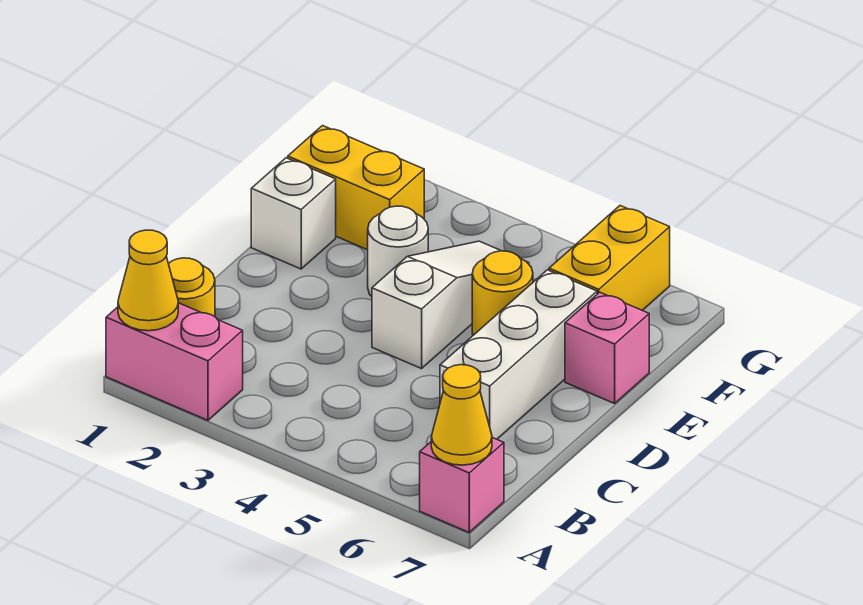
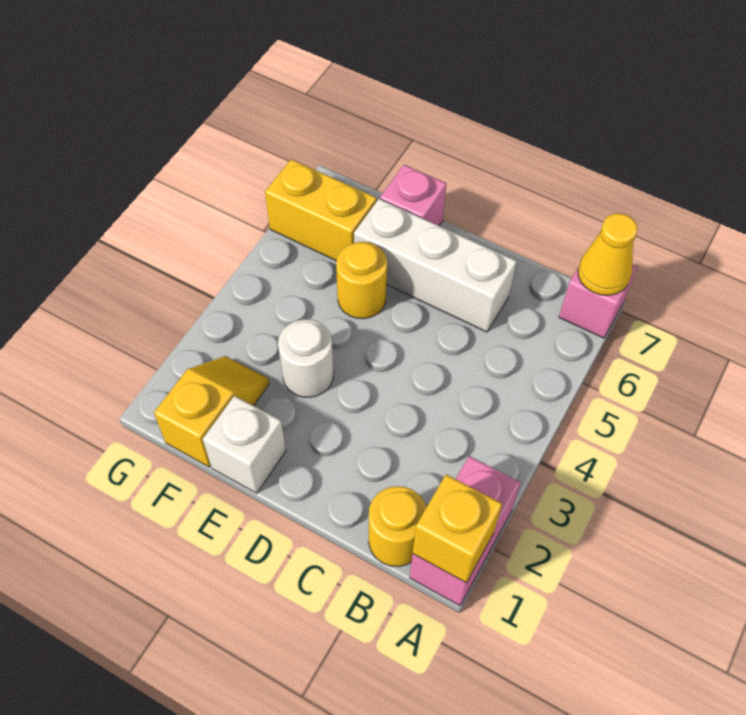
yellow 1x1 cone [118,230,178,331] -> yellow 1x1 brick [413,474,502,583]
white 1x3 slope [372,241,529,369] -> none
yellow 1x2 brick [288,126,424,250] -> yellow 1x2 slope [154,356,269,467]

